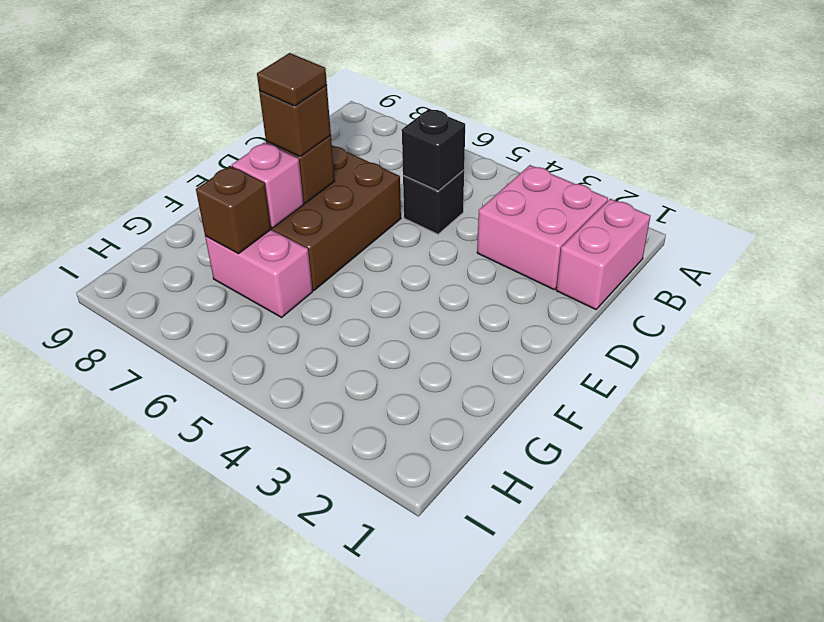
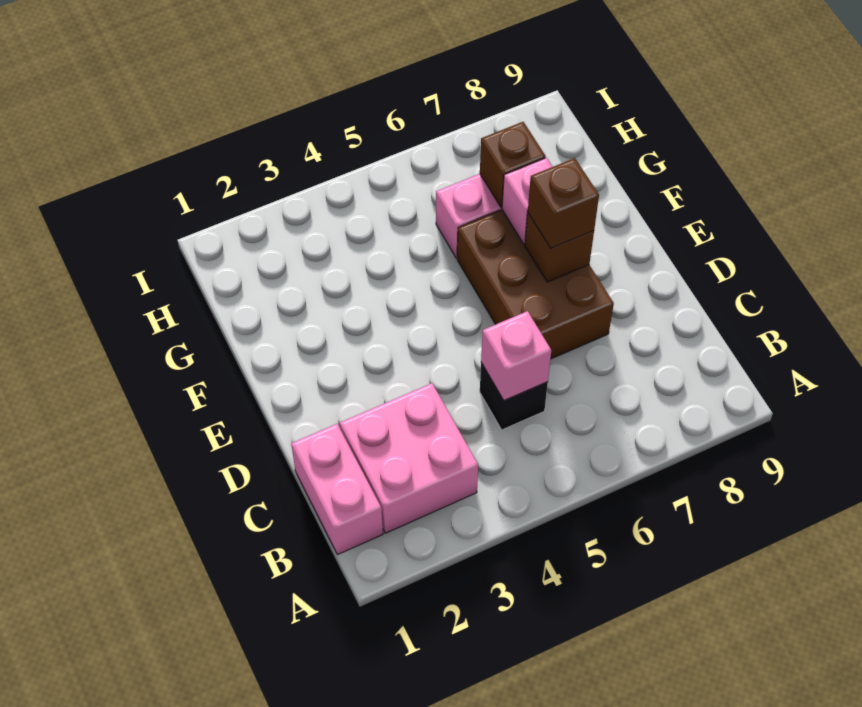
black 1x1 brick [402,109,465,191] -> pink 1x1 brick [481,311,551,401]
brown 1x1 tile [257,53,327,106] -> none

